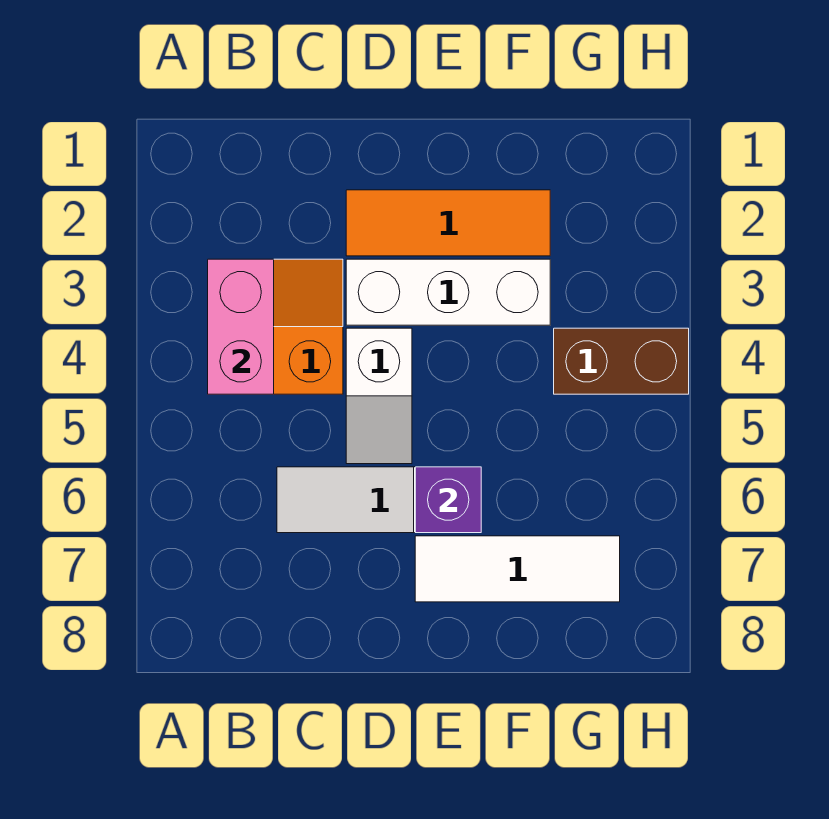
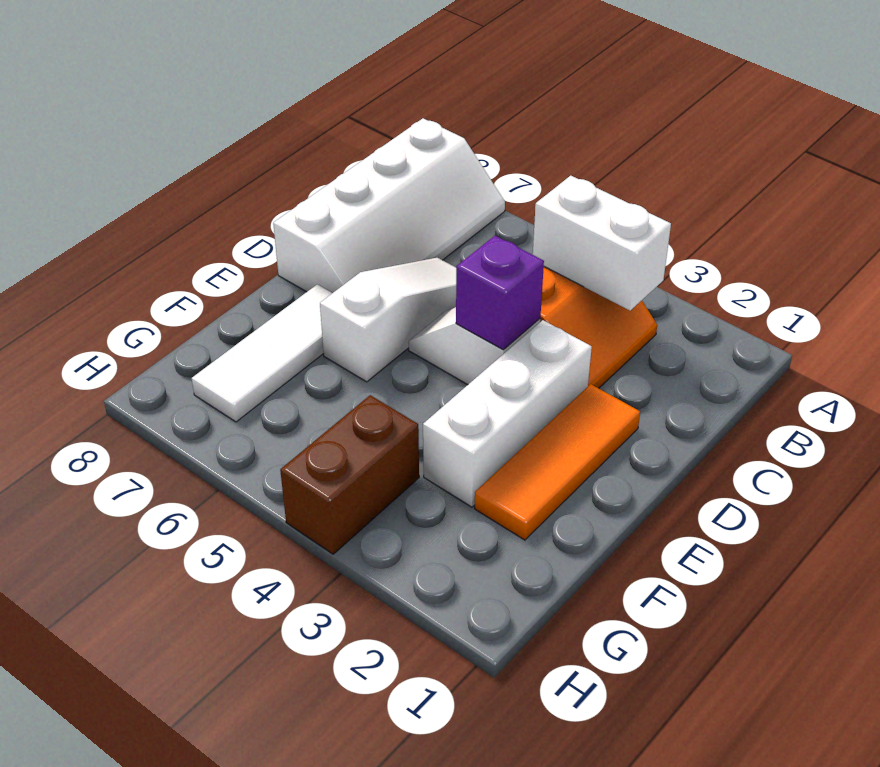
none -> white 2x4 slope [273,118,505,293]
pink 1x2 brick [208,259,274,394] -> white 1x2 brick [533,176,671,311]
purple 1x1 brick [415,467,481,533] -> purple 1x1 brick moved to [456,236,544,350]

